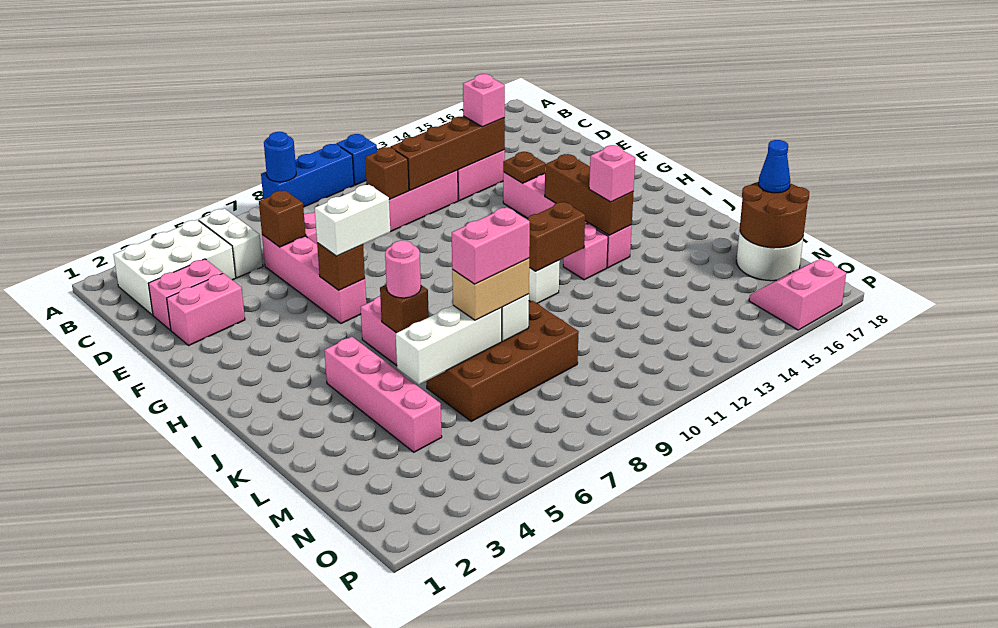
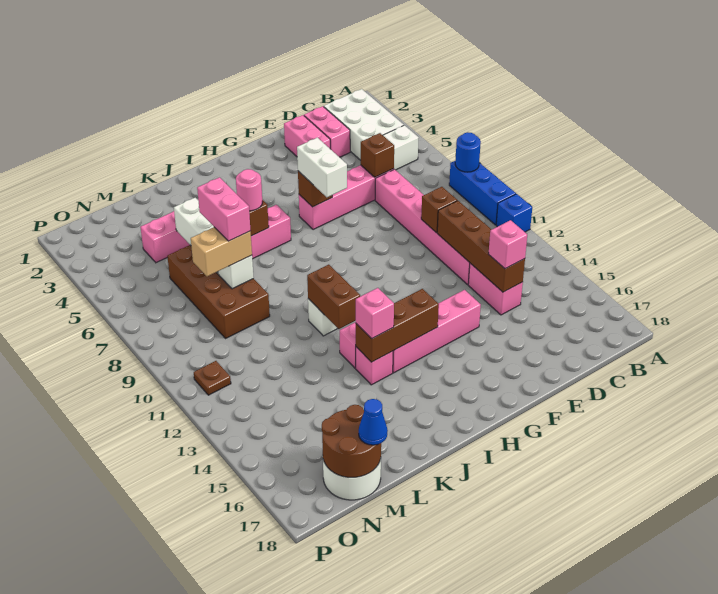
brown 1x1 plate [503,152,545,183] -> brown 1x1 plate moved to [194,361,231,395]
tan 1x2 brick [452,258,529,320] -> tan 1x2 brick turned to [191,227,252,276]
pink 2x2 slope [749,259,846,330] -> none

